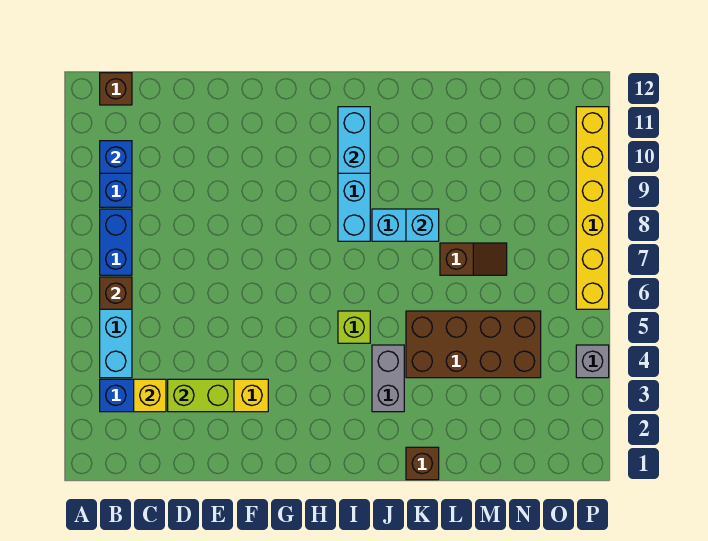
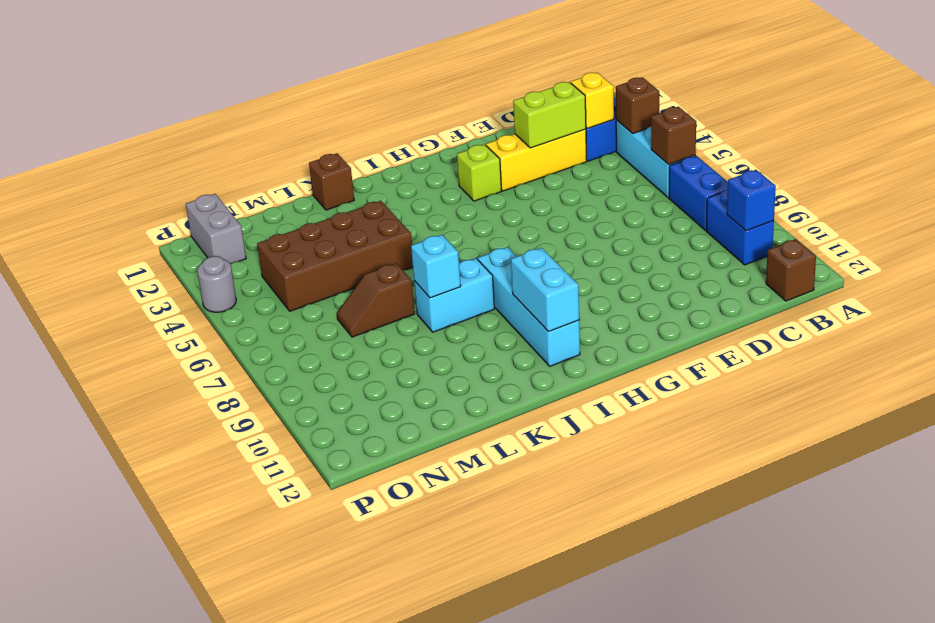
none -> brown 1x1 brick [616,77,659,134]
lime 1x1 brick [338,311,370,343] -> lime 1x1 brick moved to [457,144,501,201]
grey 1x2 brick [372,345,404,412] -> grey 1x2 brick moved to [186,194,246,264]
grey 1x1 brick [576,345,609,378] -> grey 1x1 round brick [197,256,236,312]
yellow 1x6 brick [576,107,609,309] -> none

